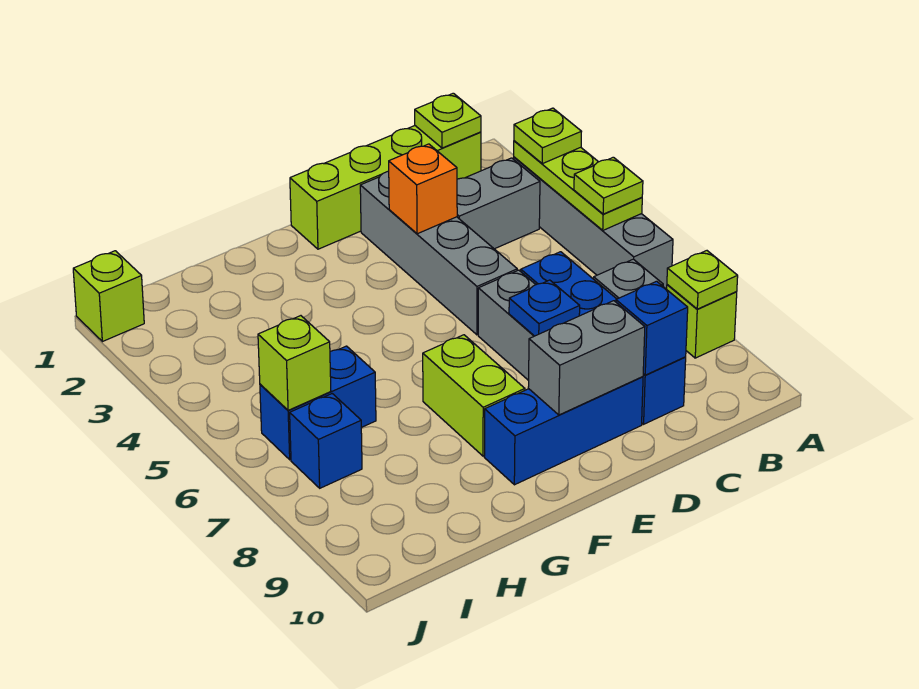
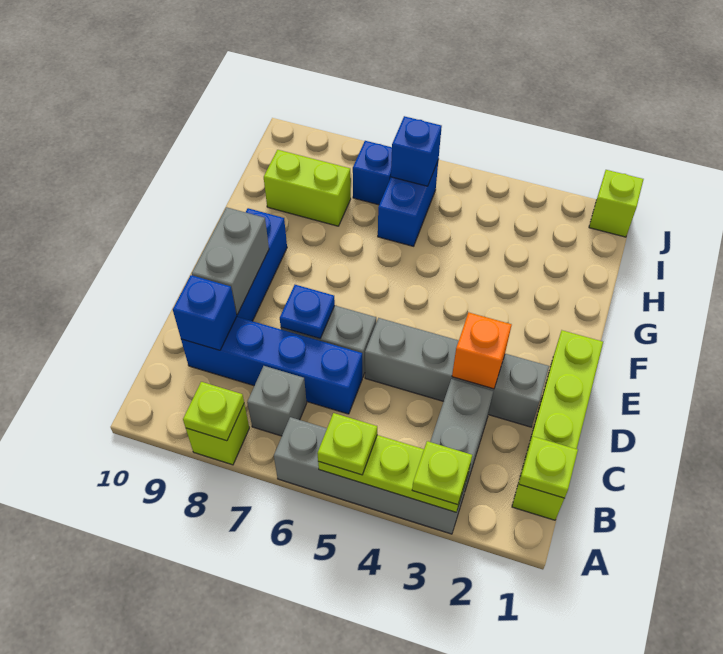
lime 1x2 brick [423,335,525,456] -> lime 1x2 brick moved to [264,150,351,226]
lime 1x1 brick [258,316,331,410] -> blue 1x1 brick [391,116,442,186]

